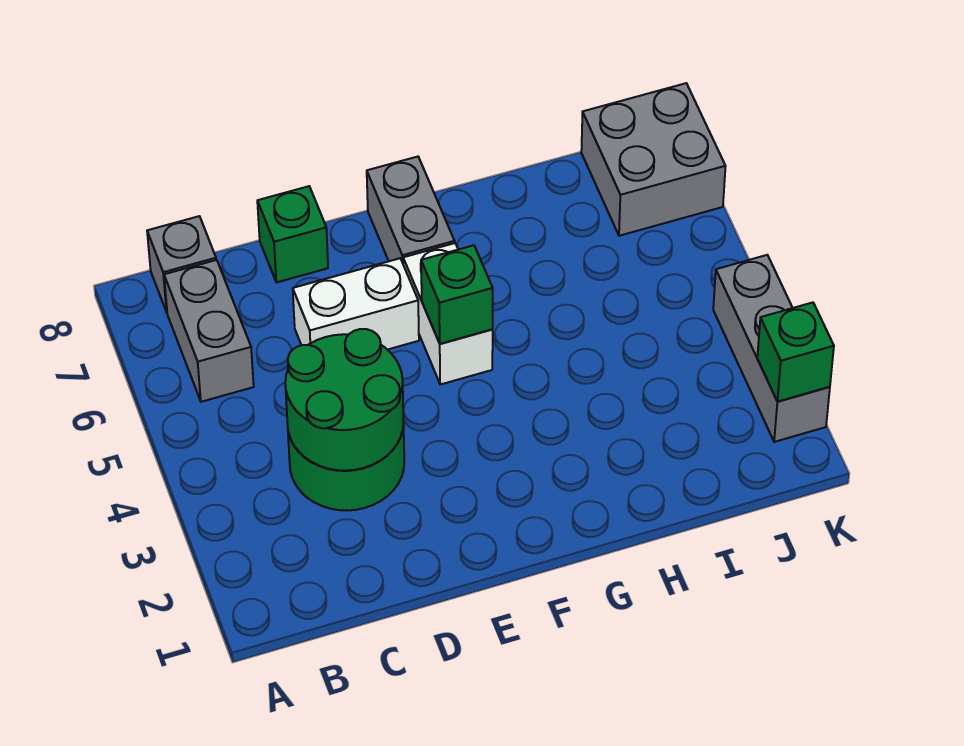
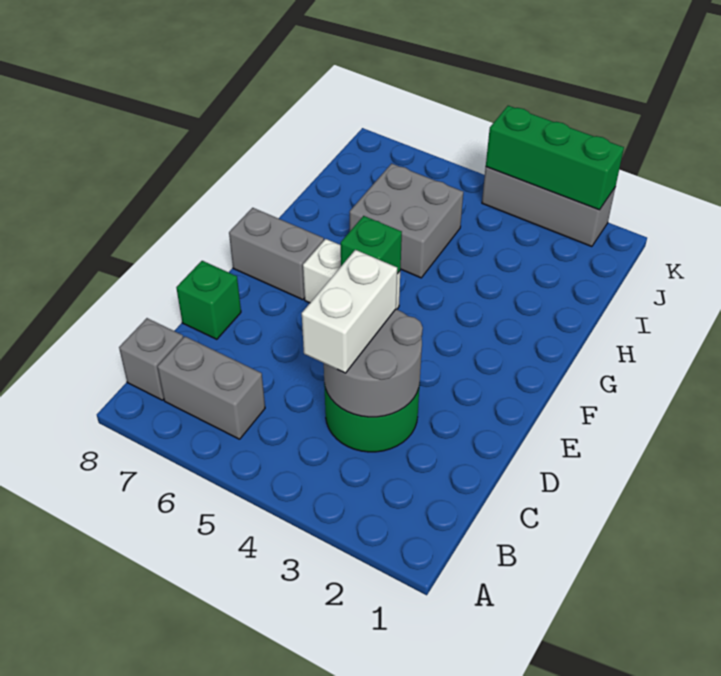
green 2x2 round brick [285,329,403,471] -> grey 2x2 round brick [324,309,423,417]
white 1x2 brick [293,258,419,350] -> white 1x2 brick moved to [302,250,397,373]
grey 2x2 brick [581,83,726,236] -> grey 2x2 brick moved to [350,163,463,278]
green 1x1 brick [757,303,834,402] -> green 1x3 brick [486,106,624,210]

